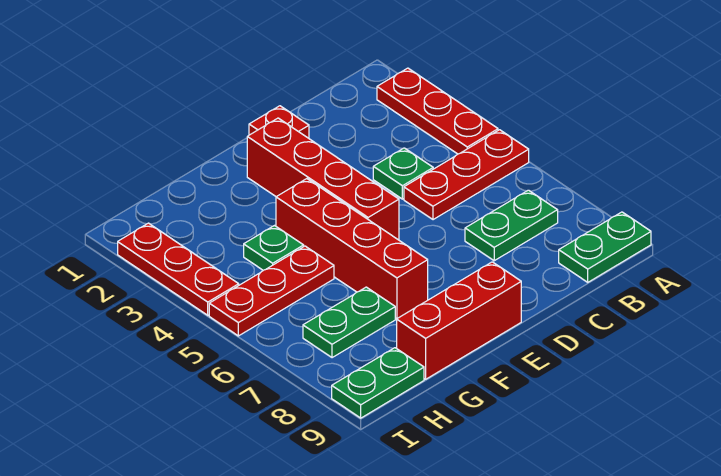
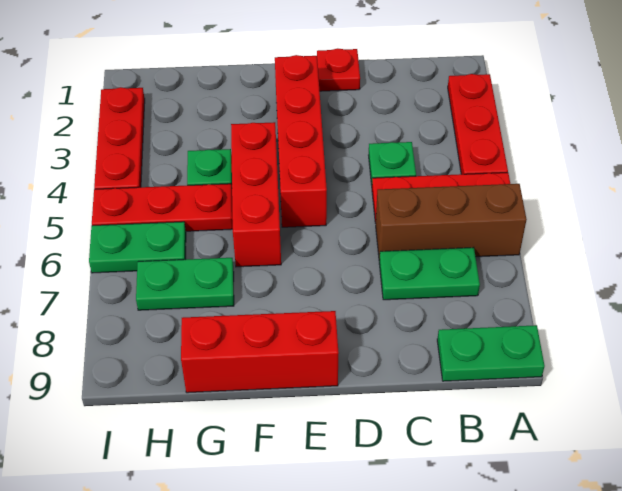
none -> brown 1x3 brick [376,184,527,259]
red 1x4 brick [276,179,428,319] -> red 1x3 brick [231,122,281,267]
green 1x2 plate [332,348,424,418] -> green 1x2 plate moved to [89,222,186,273]

